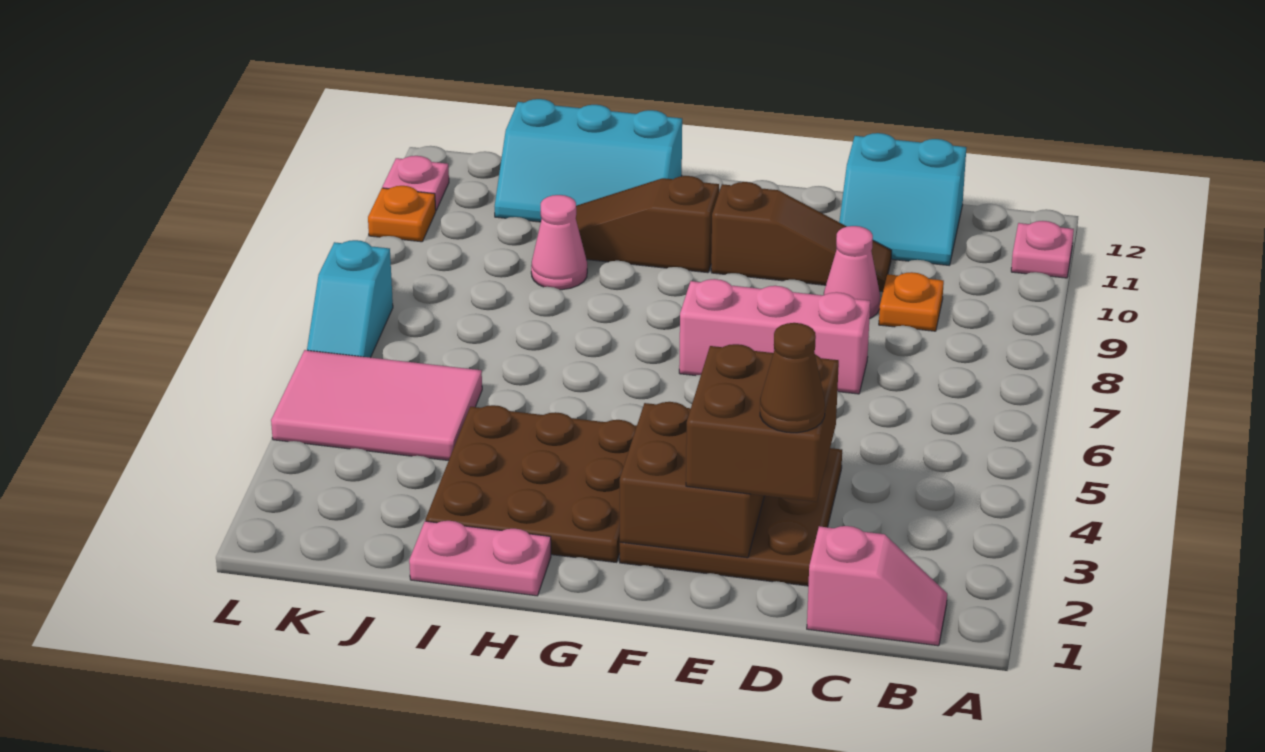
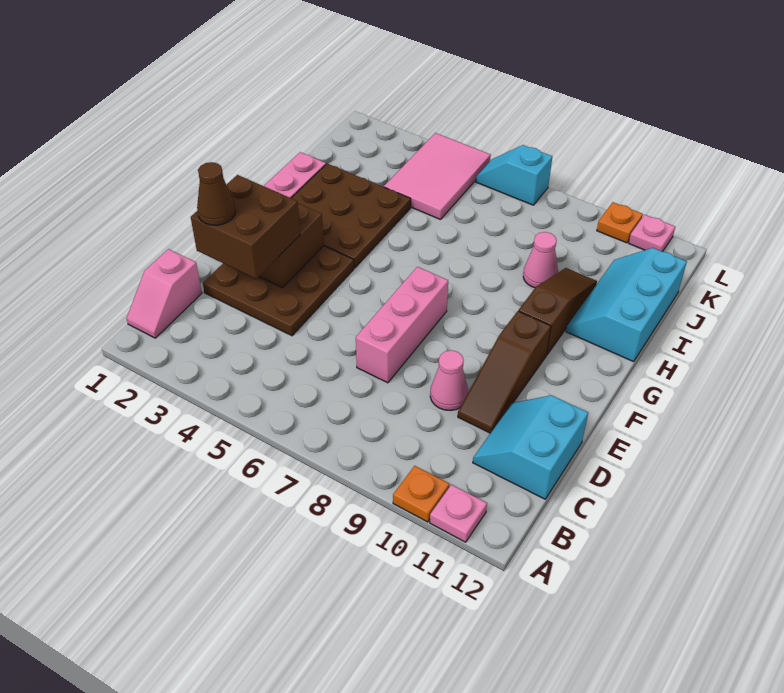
orange 1x1 plate [879,272,944,331] -> orange 1x1 plate moved to [393,466,449,522]

